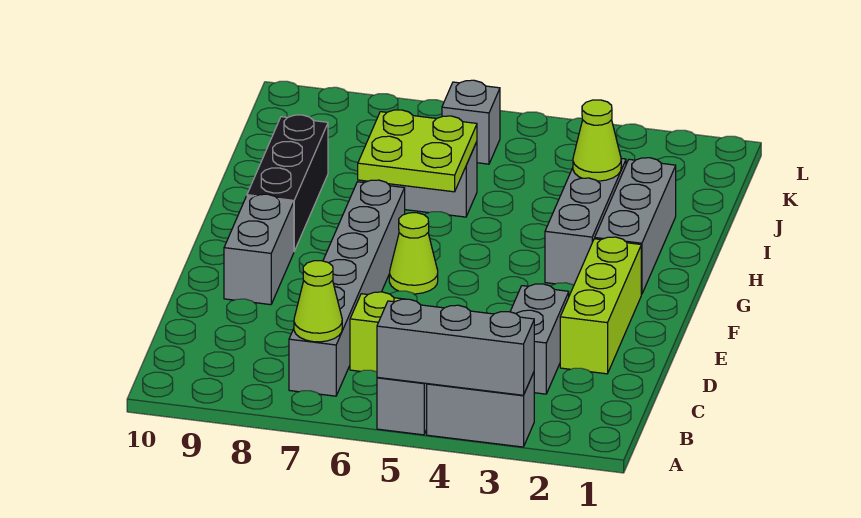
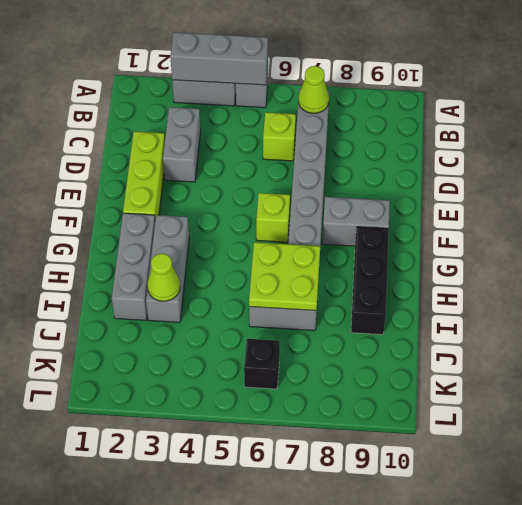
grey 1x2 brick [224,194,294,305] -> grey 1x2 brick turned to [322,197,390,246]
lime 1x1 cone [389,213,438,294] -> lime 1x1 brick [256,193,290,242]
grey 1x1 brick [442,80,500,164] -> black 1x1 brick [244,339,280,389]

